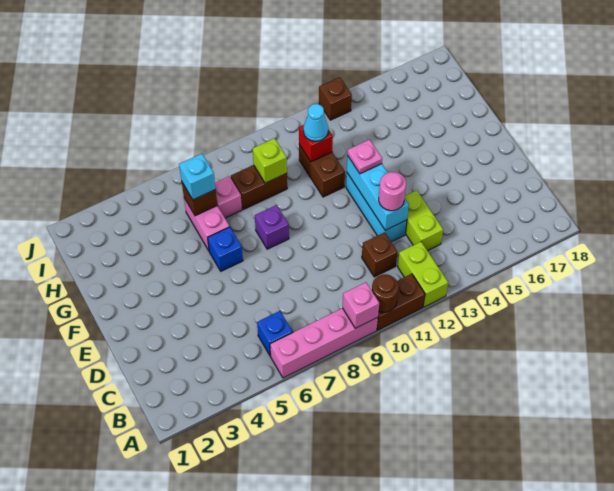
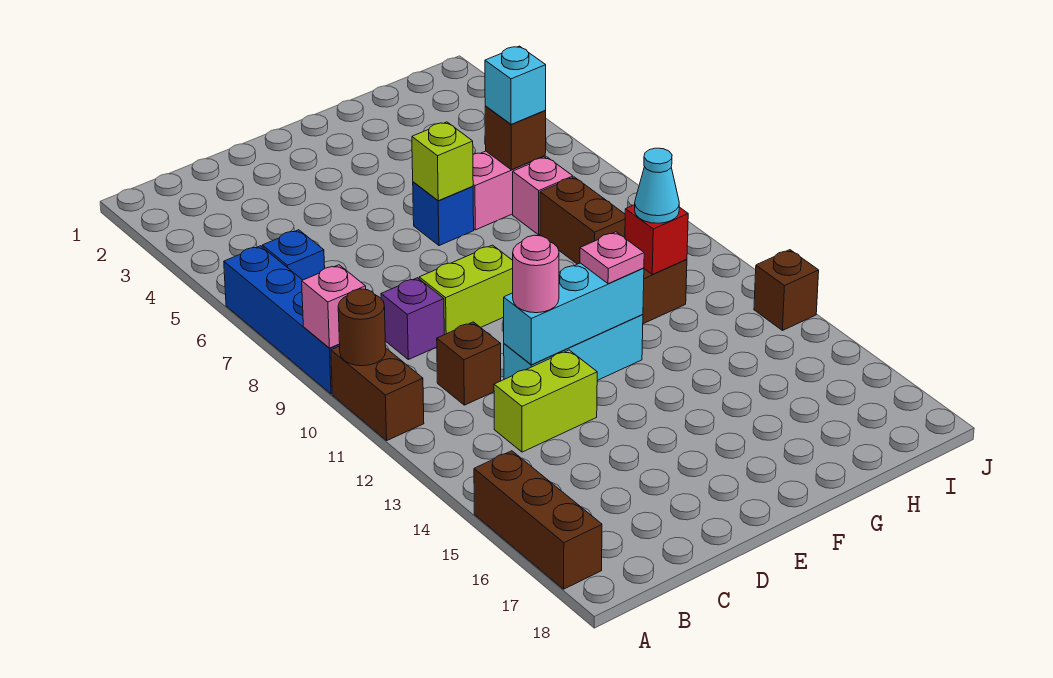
pink 1x4 brick [270,308,378,378] -> blue 1x4 brick [224,246,340,394]
lime 1x2 brick [398,242,448,307] -> lime 1x2 brick moved to [419,245,513,335]
none -> brown 1x3 brick [474,451,602,589]
purple 1x1 brick [255,205,289,249] -> purple 1x1 brick moved to [381,278,444,360]
lime 1x1 brick [253,138,287,183] -> lime 1x1 brick moved to [412,122,473,201]

